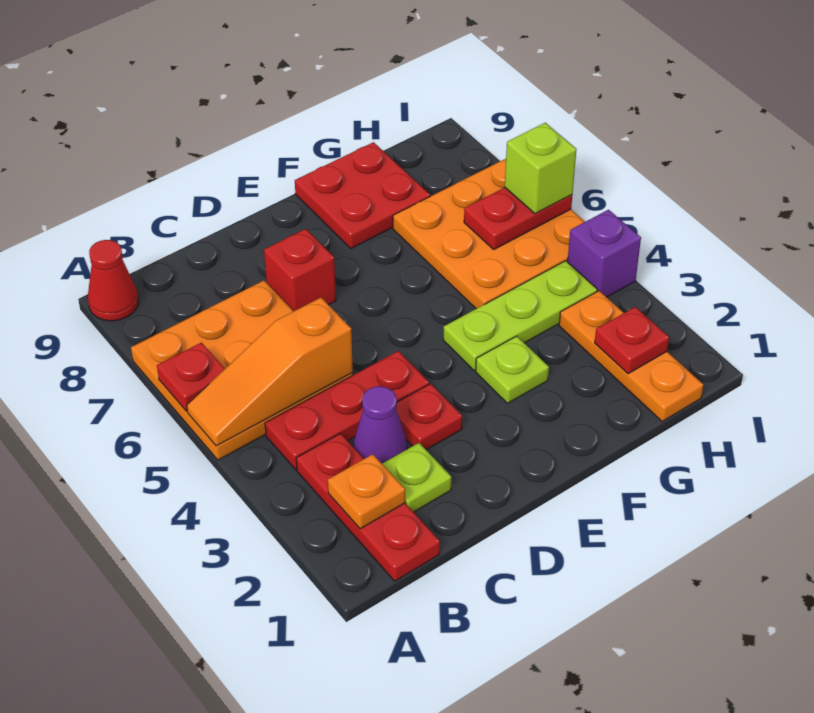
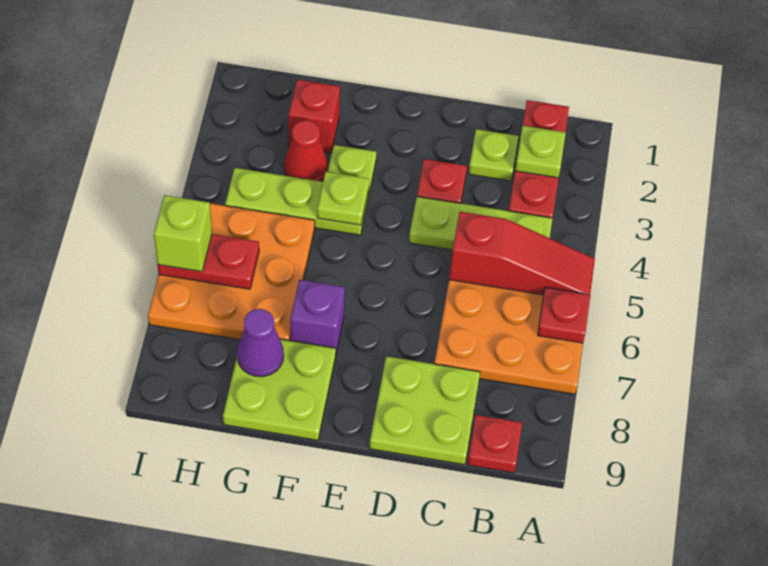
orange 1x3 slope [187,298,353,446] -> red 1x3 slope [449,212,595,295]
red 1x1 cone [88,240,139,321] -> red 1x1 cone moved to [284,120,328,181]
orange 1x1 plate [328,454,405,529] -> lime 1x1 plate [515,126,566,178]
red 1x3 plate [265,351,429,469] -> lime 1x3 plate [409,197,553,250]
purple 1x1 cone [354,386,407,463] -> purple 1x1 cone moved to [237,309,284,377]
none -> lime 2x2 plate [369,356,480,465]
red 1x1 brick [264,229,336,311] -> red 1x1 brick moved to [289,80,340,153]
none -> lime 1x1 plate [317,172,369,225]
red 2x2 plate [295,142,430,248] -> lime 2x2 plate [223,333,336,440]
orange 1x3 plate [559,291,703,421] -> none
red 1x1 plate [595,307,669,374] -> red 1x1 plate moved to [468,415,522,473]
purple 1x1 brick [568,210,641,297] -> purple 1x1 brick moved to [290,280,345,353]

